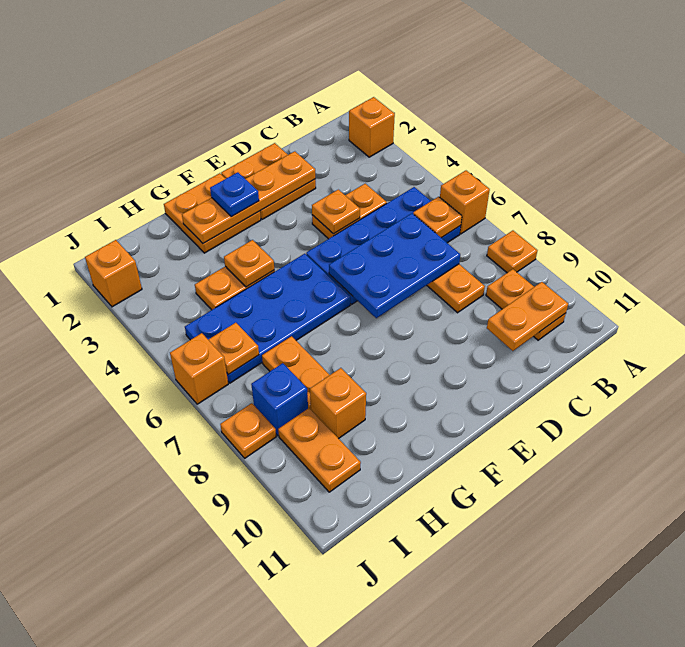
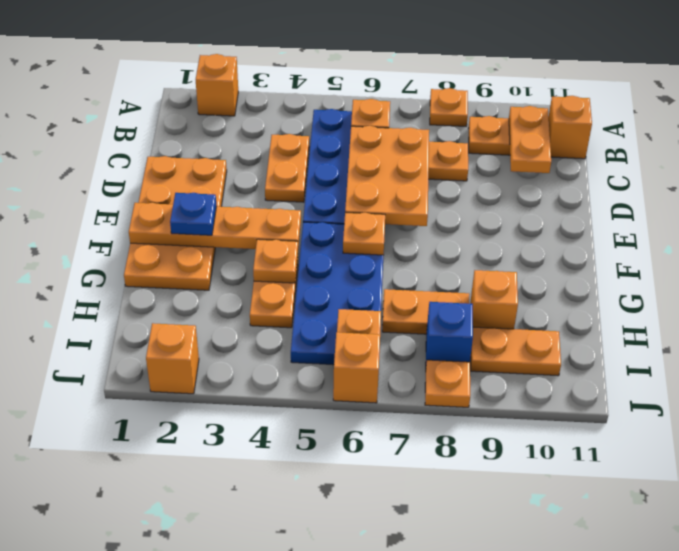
orange 1x1 brick [440,171,490,234] -> orange 1x1 brick moved to [549,96,592,159]
blue 2x3 plate [329,213,460,318] -> orange 2x3 plate [345,126,429,226]
orange 1x4 plate [182,151,315,243] -> orange 1x4 plate turned to [129,203,301,249]
orange 1x1 plate [312,190,360,234] -> orange 1x1 plate moved to [343,212,385,255]

